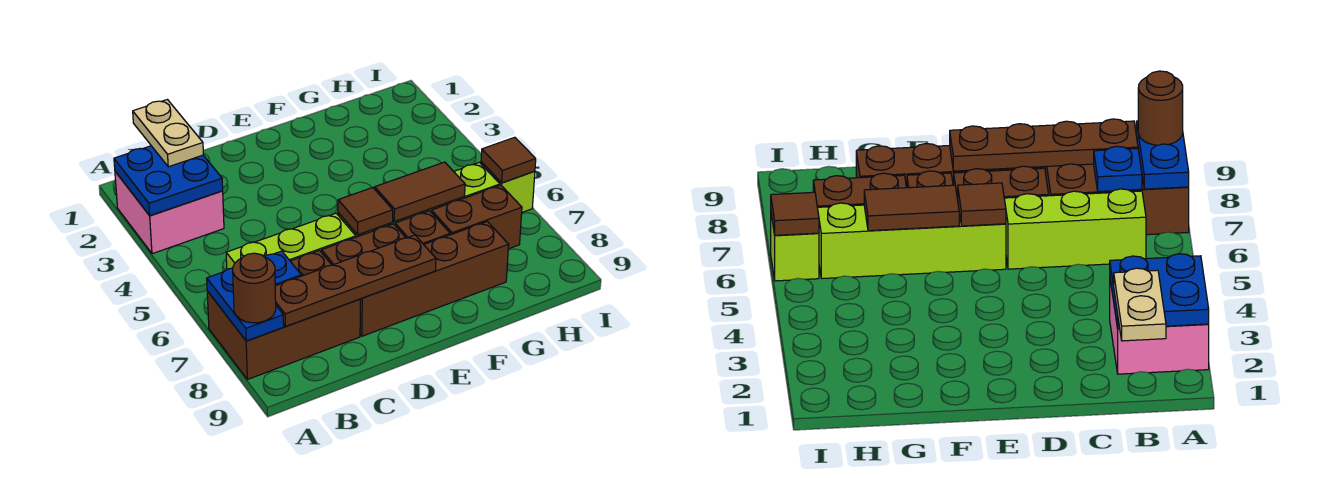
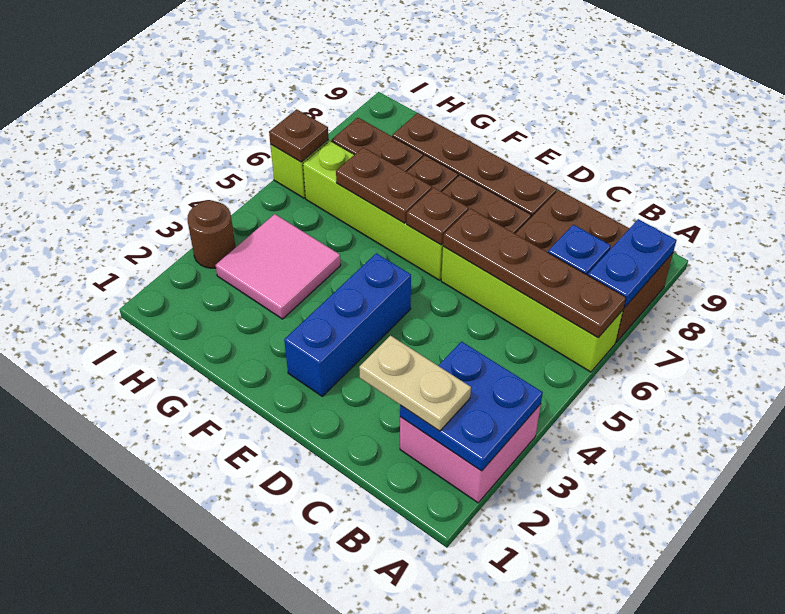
brown 1x1 round brick [233,253,276,323] -> brown 1x1 round brick moved to [188,200,236,268]
tan 1x2 plate [133,100,203,167] -> tan 1x2 plate turned to [359,336,471,431]
lime 1x3 brick [226,213,356,269] -> lime 1x4 brick [441,247,623,372]
brown 1x4 plate [275,235,436,326] -> brown 1x4 plate moved to [443,208,626,338]
none -> blue 1x3 brick [284,253,411,396]
brown 1x1 tile [338,188,393,235] -> brown 1x1 plate [407,188,468,245]
brown 1x2 tile [375,162,465,222] -> brown 1x2 plate [336,147,432,223]
none -> pink 2x2 tile [216,214,341,319]
brown 1x1 tile [481,137,536,183] -> brown 1x1 plate [269,109,329,162]

